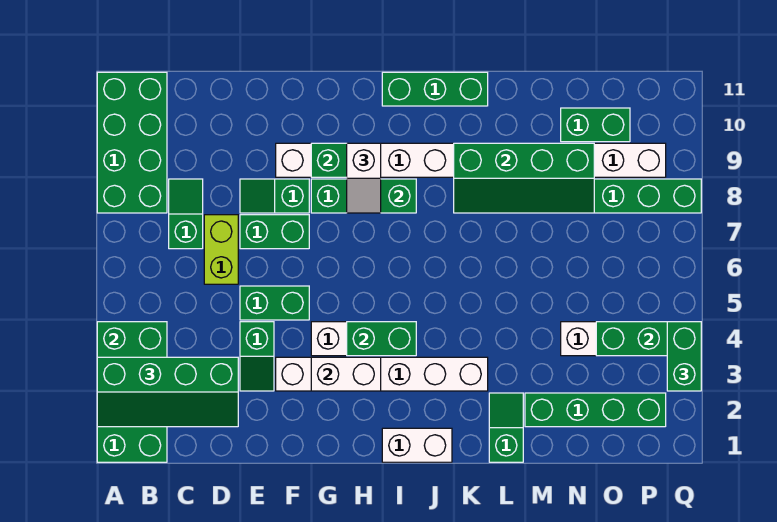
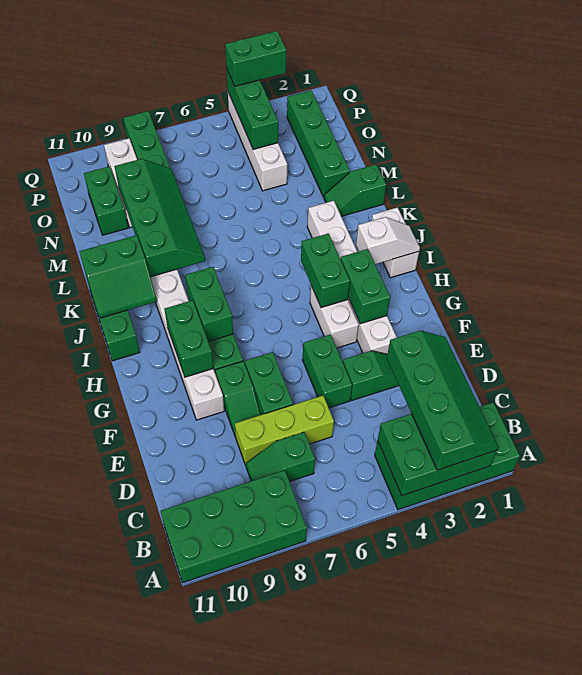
lime 1x2 brick [204,215,238,284] -> lime 1x3 brick [235,396,334,464]
white 1x2 brick [311,357,381,391] -> green 1x2 brick [341,249,390,324]
white 1x2 slope [347,143,381,213] -> white 1x2 slope moved to [356,217,420,264]
none -> green 2x2 slope [79,235,157,318]

